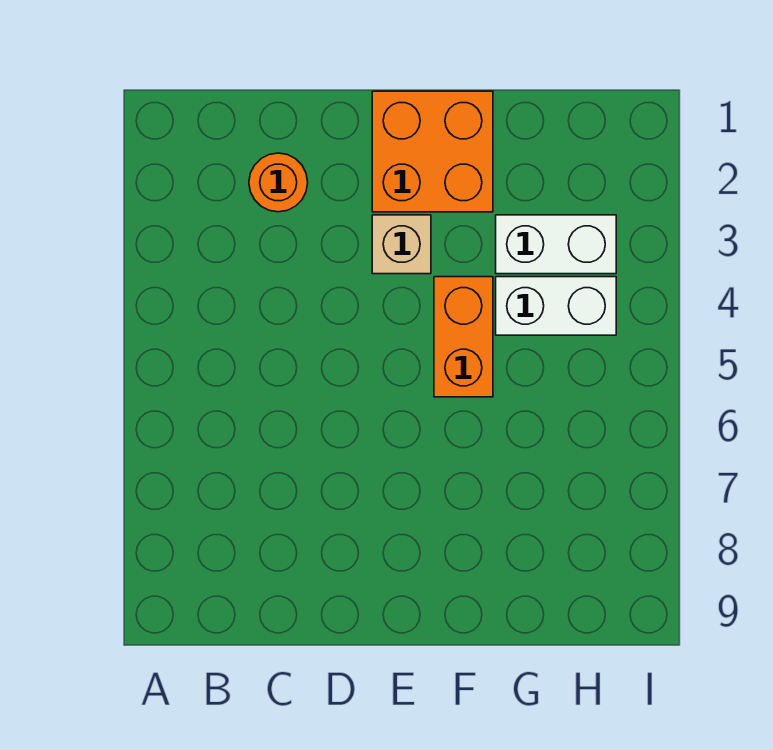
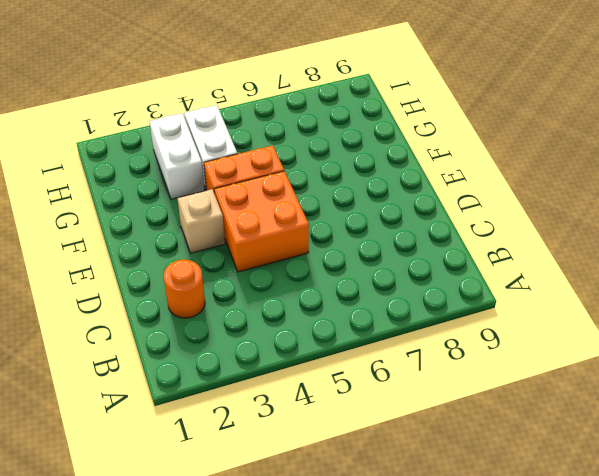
orange 2x2 brick [372,91,493,212] -> orange 2x2 brick moved to [214,171,309,272]

